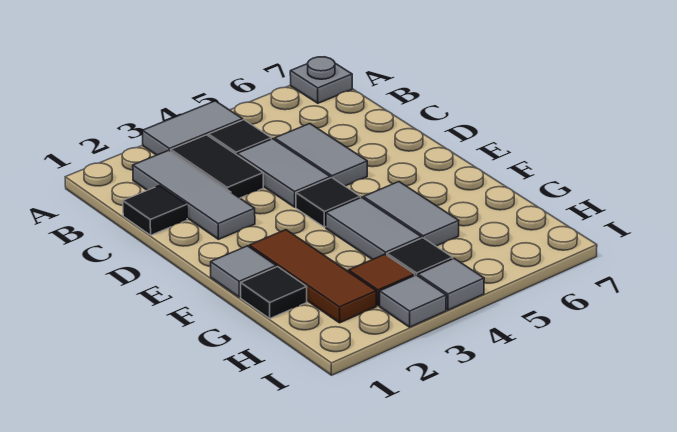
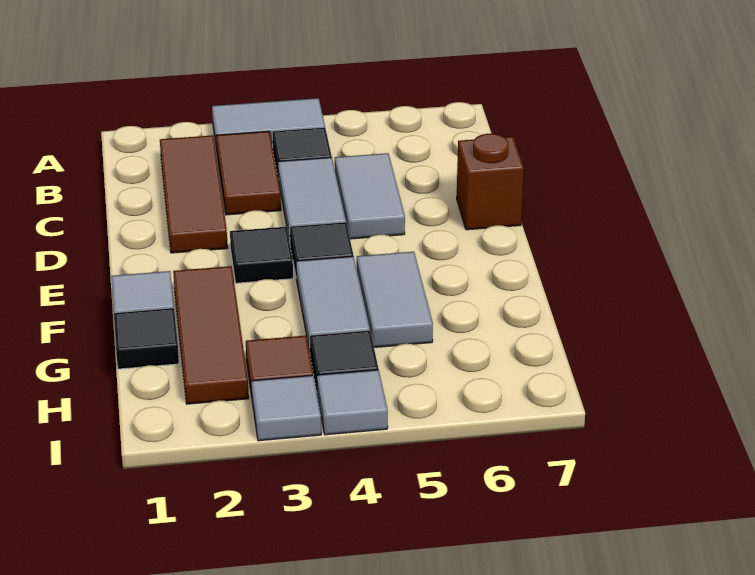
grey 1x1 plate [290,57,352,103] -> none
grey 1x3 tile [133,150,255,239] -> brown 1x3 tile [160,135,228,253]
black 1x2 tile [171,135,263,198] -> brown 1x2 tile [216,131,281,215]
black 1x1 tile [123,186,187,235] -> black 1x1 tile moved to [230,227,293,283]
none -> brown 1x1 brick [457,134,524,230]

